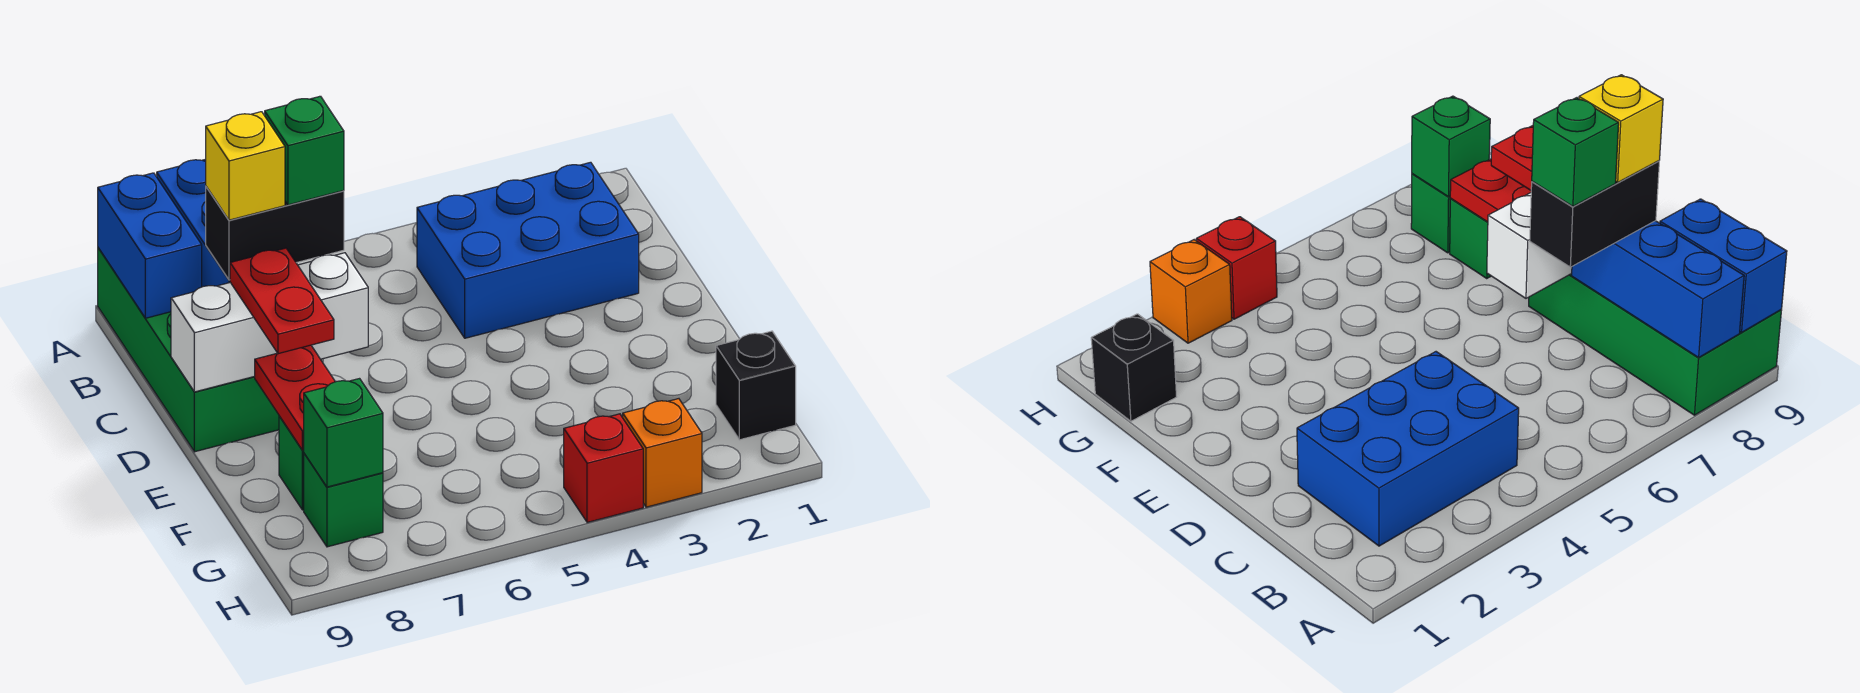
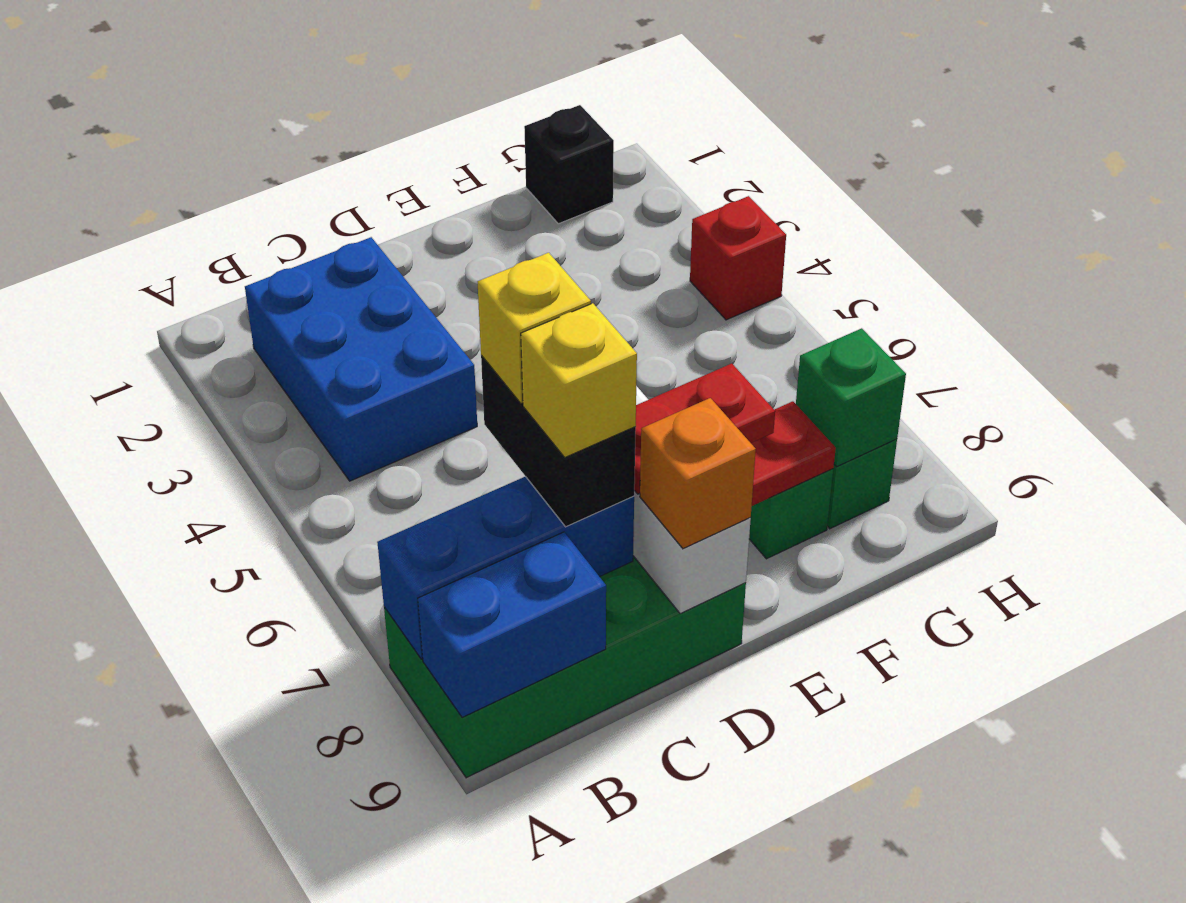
green 1x1 brick [265,96,344,205] -> yellow 1x1 brick [478,253,591,404]
orange 1x1 brick [623,399,702,507] -> orange 1x1 brick moved to [640,398,756,549]

